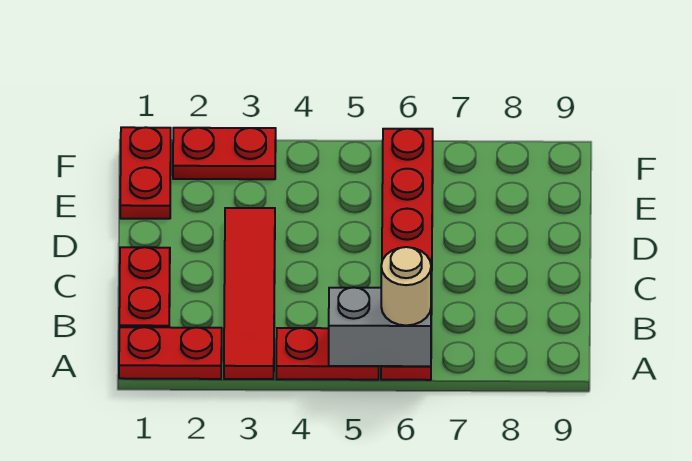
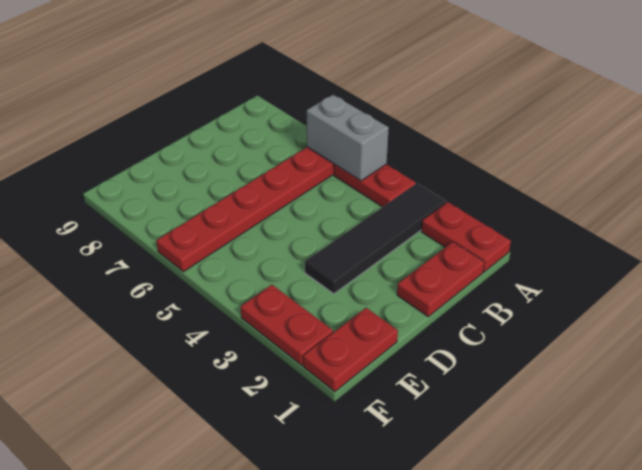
red 1x4 tile [224,208,275,379] -> black 1x4 tile [305,183,446,294]
tan 1x1 round brick [381,247,431,325] -> none

